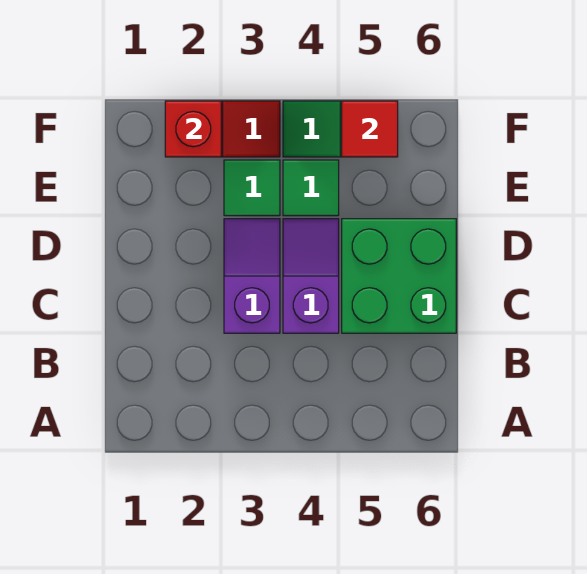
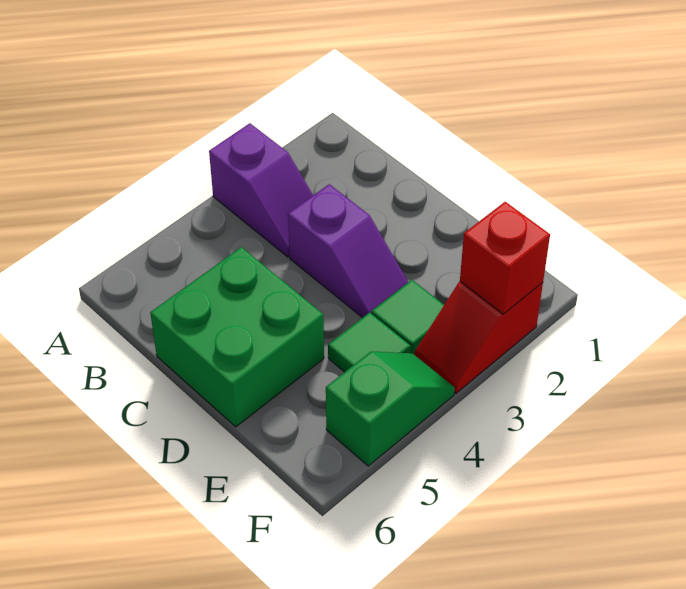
purple 1x2 slope [283,219,339,333] -> purple 1x2 slope moved to [209,123,313,257]
red 1x1 tile [342,101,398,157] -> none

